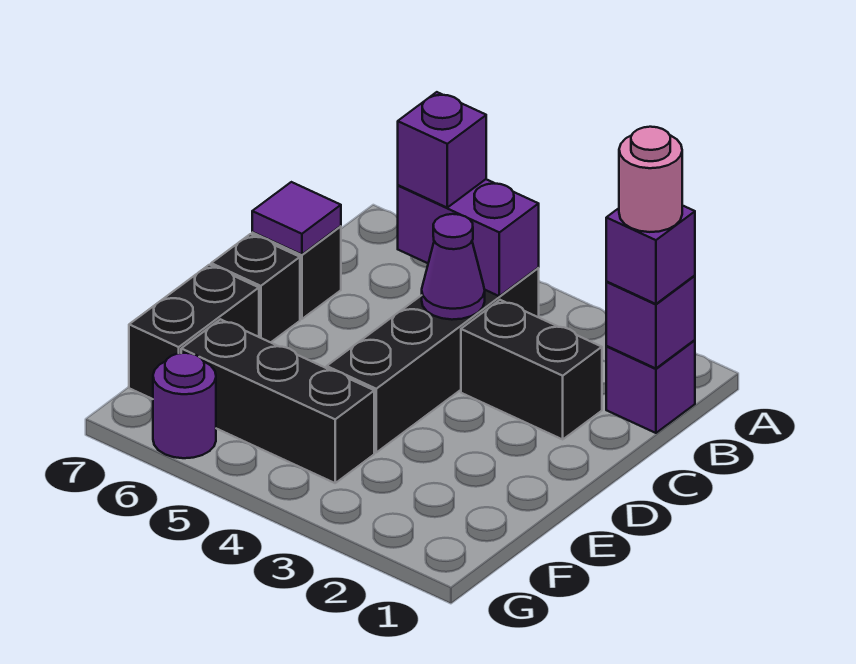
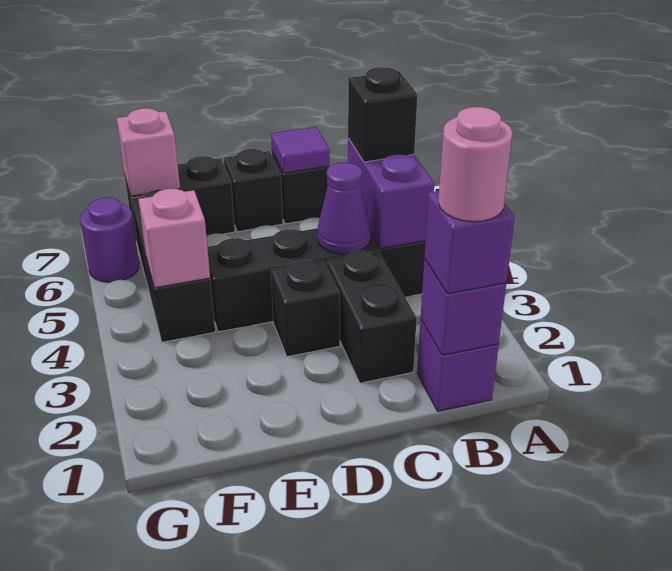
purple 1x1 brick [398,92,486,207] -> black 1x1 brick [348,67,417,162]
none -> black 1x1 brick [271,261,340,357]
none -> pink 1x1 brick [138,189,210,288]
none -> pink 1x1 brick [116,108,180,196]

